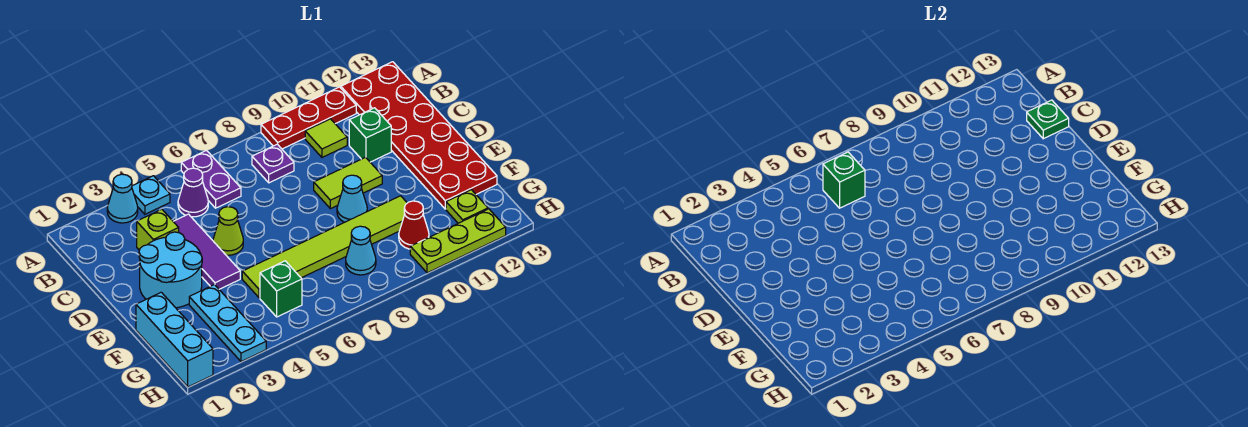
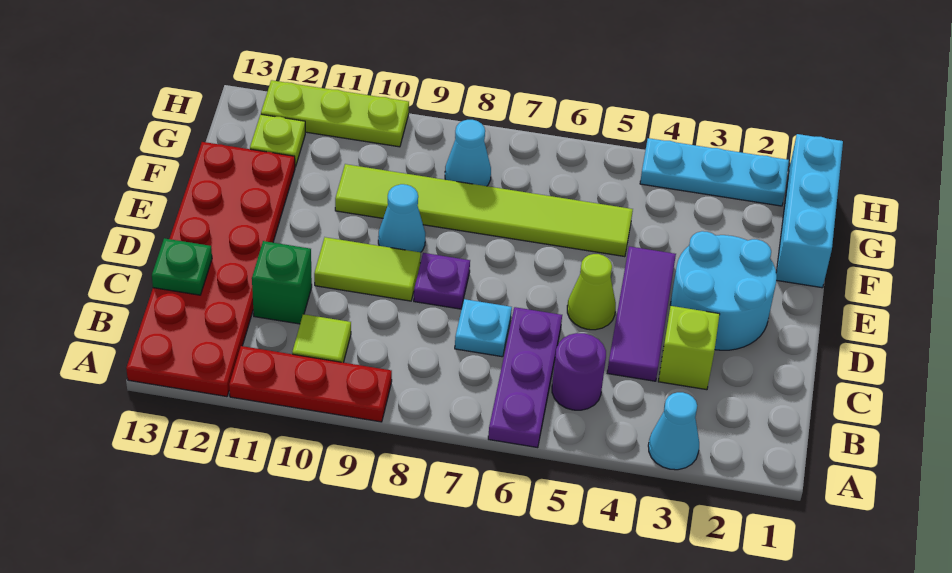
cyan 1x1 plate [132,176,170,214] -> cyan 1x1 plate moved to [455,299,512,357]
purple 1x2 plate [181,151,241,208] -> purple 1x3 plate [488,307,562,448]
purple 1x1 cone [178,168,208,217] -> purple 1x1 round brick [552,333,606,410]
green 1x1 brick [823,152,865,208] -> none
purple 1x1 plate [252,144,294,183] -> purple 1x1 plate moved to [414,253,470,309]
cyan 1x3 plate [189,285,266,362] -> cyan 1x3 plate turned to [640,138,789,206]
green 1x1 brick [260,261,302,317] -> none
red 1x1 cone [399,201,429,249] -> none

